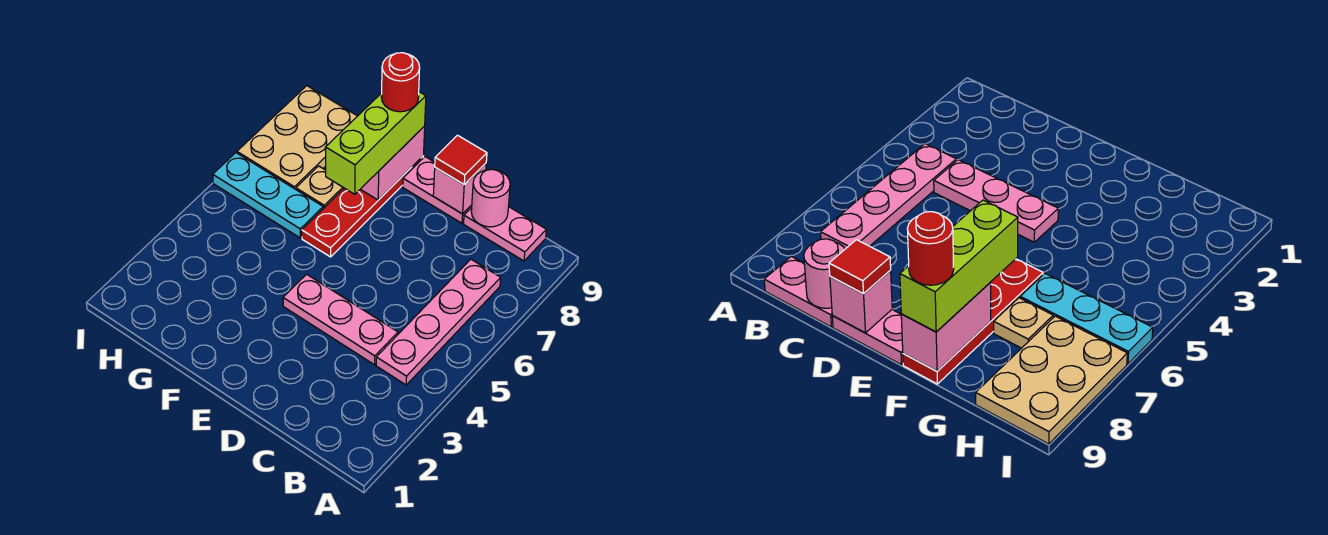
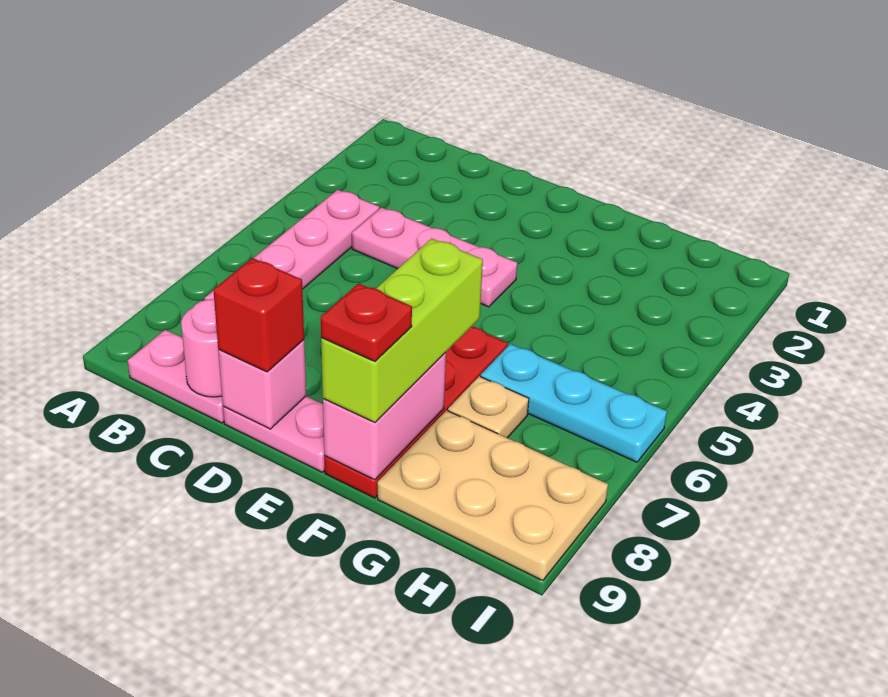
red 1x1 tile [435,135,487,185] -> red 1x1 brick [213,258,304,372]
red 1x1 round brick [381,53,420,112] -> red 1x1 plate [321,283,412,362]
tan 2x3 plate [237,86,357,189] -> tan 2x3 plate turned to [378,410,608,581]

